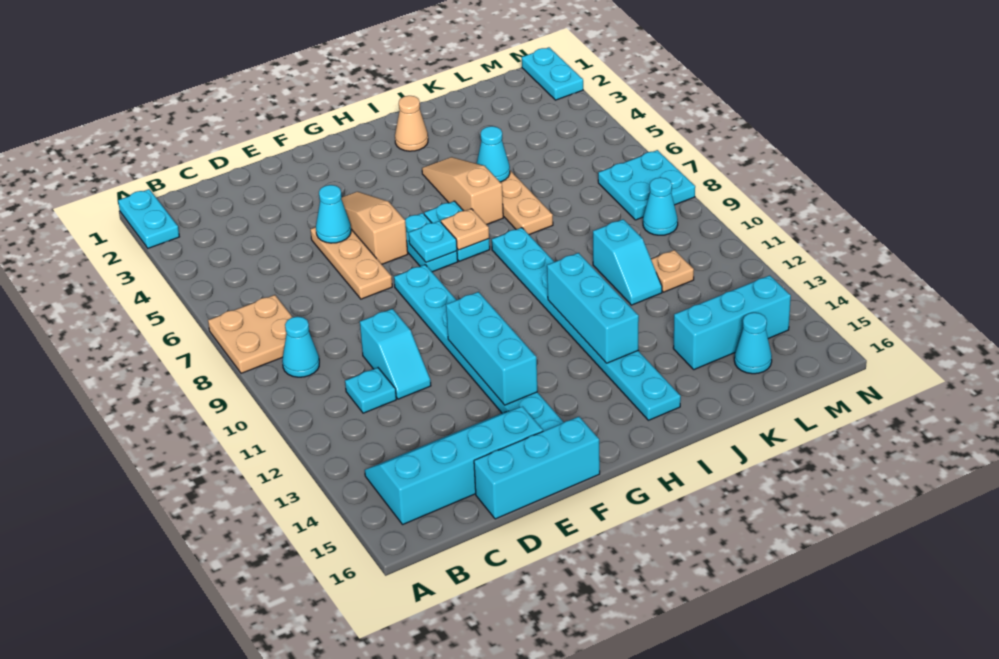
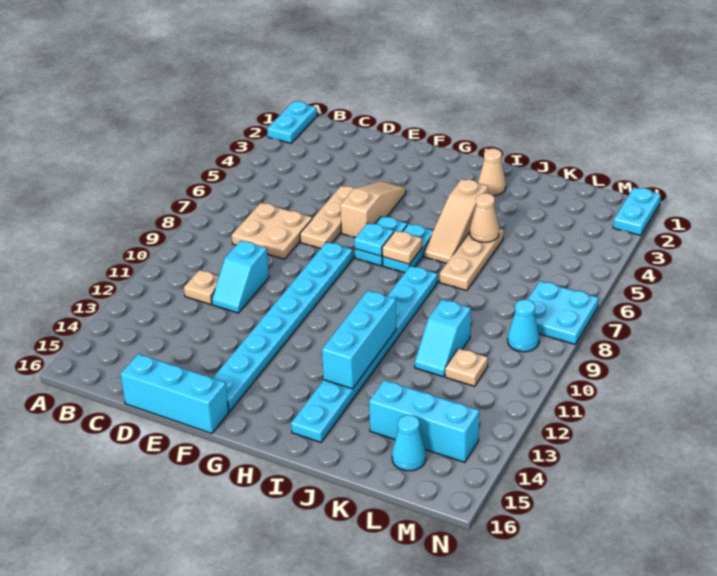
tan 2x2 plate [208,295,293,373] -> tan 2x2 plate moved to [232,203,312,259]
cyan 1x1 cone [282,317,319,377] -> none
cyan 2x4 slope [365,407,543,525] -> none
cyan 1x1 plate [345,368,396,413] -> tan 1x1 plate [184,270,219,305]
cyan 1x1 cone [316,185,351,243] -> none
cyan 1x3 brick [446,292,537,405] -> none
tan 1x3 slope [422,157,503,225] -> tan 1x3 slope turned to [424,179,488,263]
cyan 1x1 cone [477,126,510,182] -> tan 1x1 cone [470,193,499,242]

